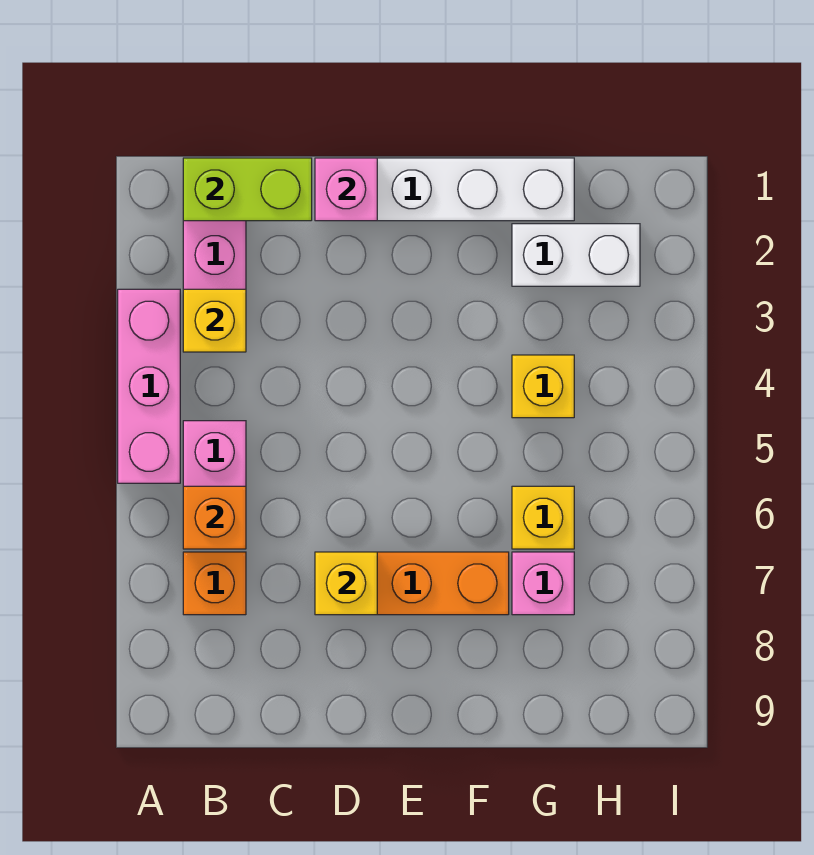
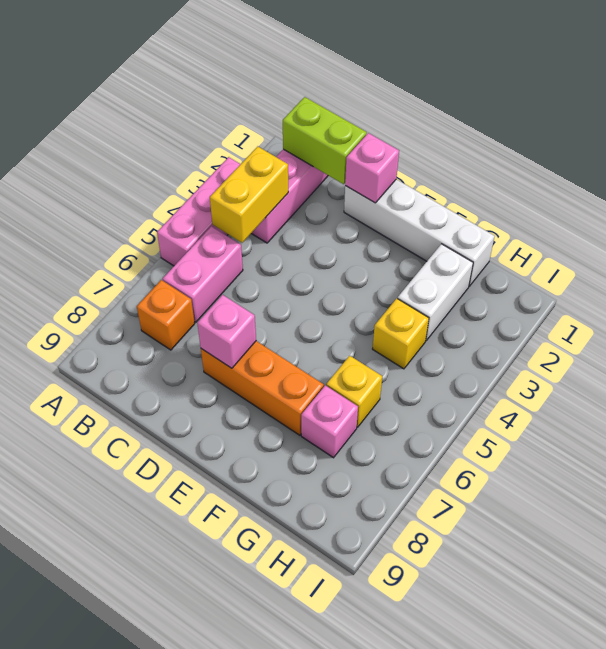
yellow 1x1 brick [183,289,246,352] -> yellow 1x2 brick [210,147,288,243]
orange 1x1 brick [183,486,246,549] -> none
yellow 1x1 brick [315,552,377,615] -> pink 1x1 brick [197,295,256,368]
white 1x2 brick [512,224,640,286] -> white 1x2 brick turned to [398,244,473,341]

